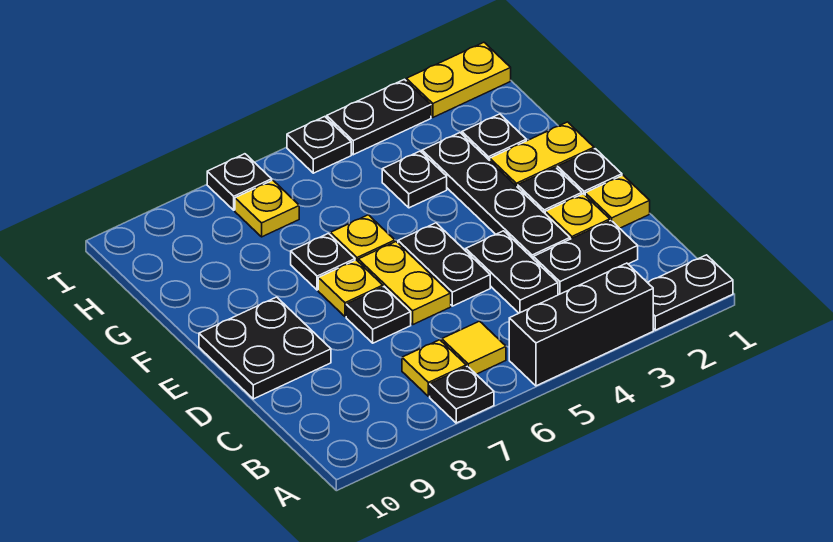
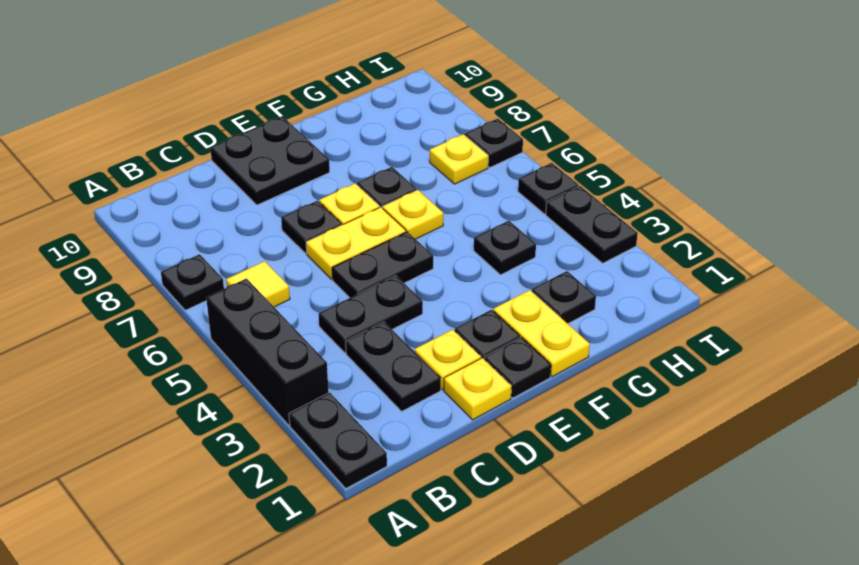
yellow 1x1 plate [402,340,466,396] -> none
black 1x4 plate [422,133,570,258] -> none
yellow 1x2 plate [406,42,511,117] -> none

